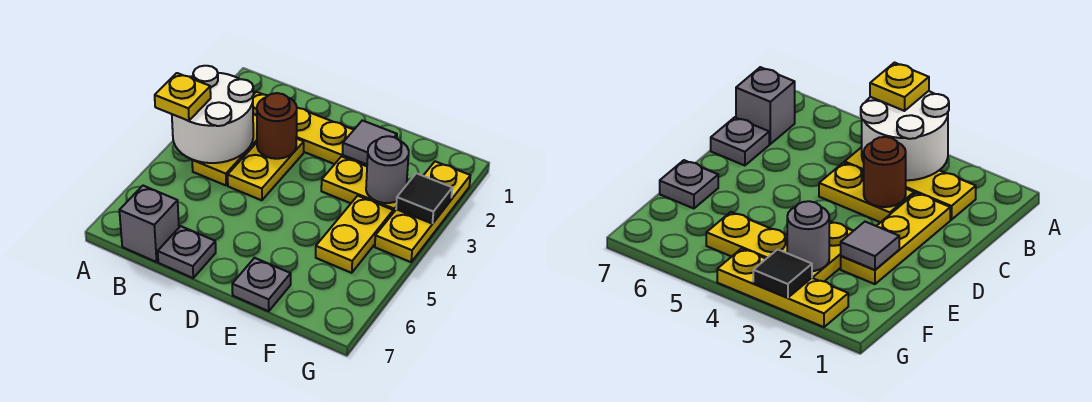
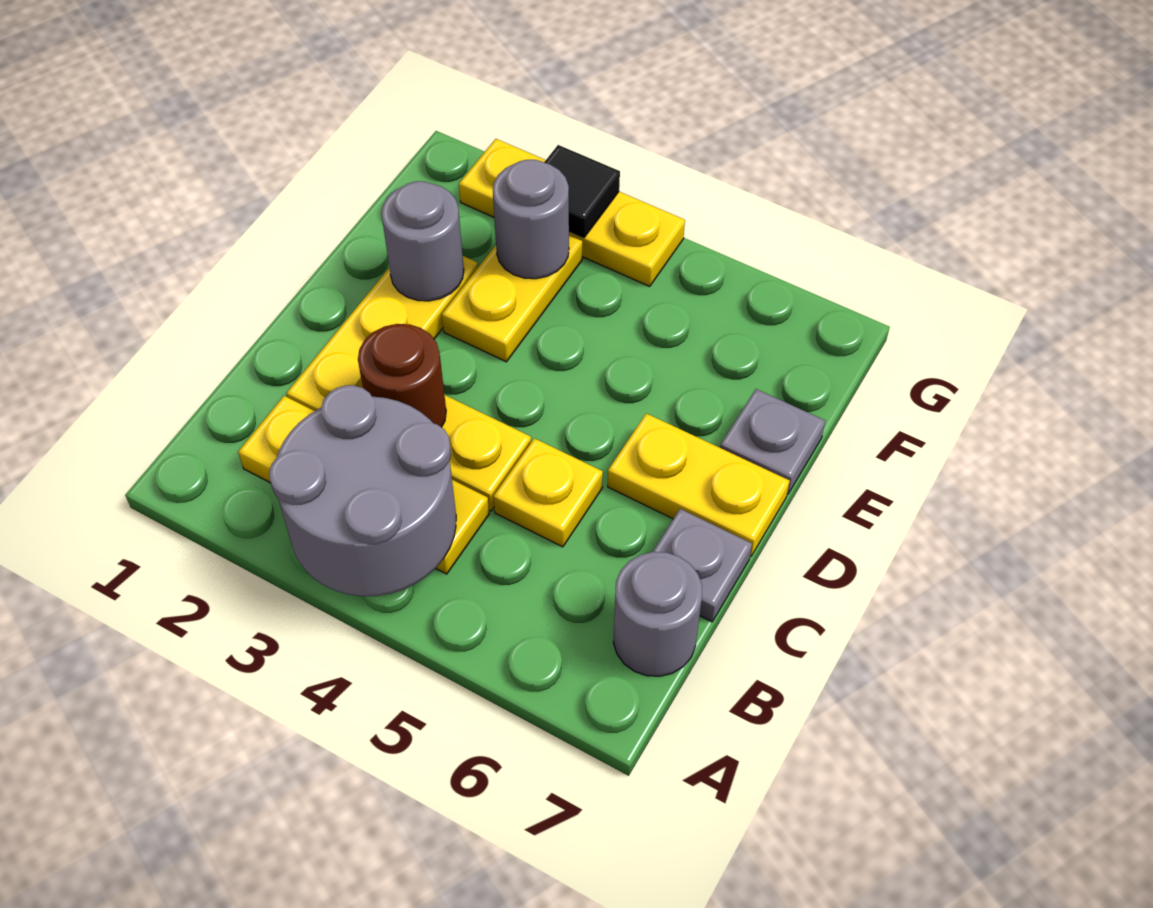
white 2x2 round brick [172,66,254,163] -> grey 2x2 round brick [269,385,456,596]
yellow 1x1 plate [155,73,211,121] -> yellow 1x1 plate moved to [493,438,603,547]
grey 1x1 brick [119,186,179,262] -> grey 1x1 round brick [613,552,702,676]
grey 1x1 tile [342,120,397,164] -> grey 1x1 round brick [382,181,464,301]
yellow 1x2 plate [316,196,393,273] -> yellow 1x2 plate moved to [608,413,790,557]

